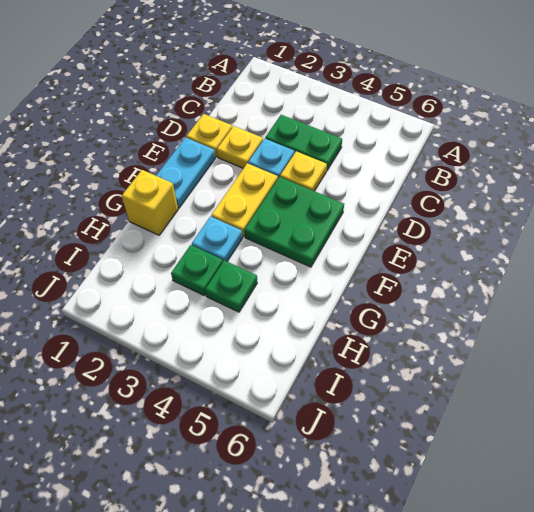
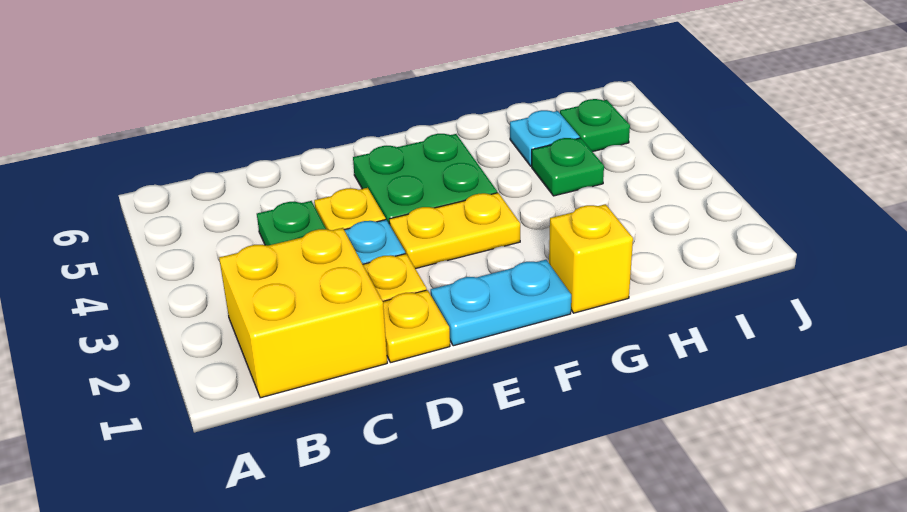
none -> yellow 2x2 brick [219,228,387,398]
cyan 1x1 plate [192,216,242,261] -> cyan 1x1 plate moved to [510,110,580,166]
green 1x1 plate [171,245,223,296] -> green 1x1 plate moved to [560,99,630,152]

